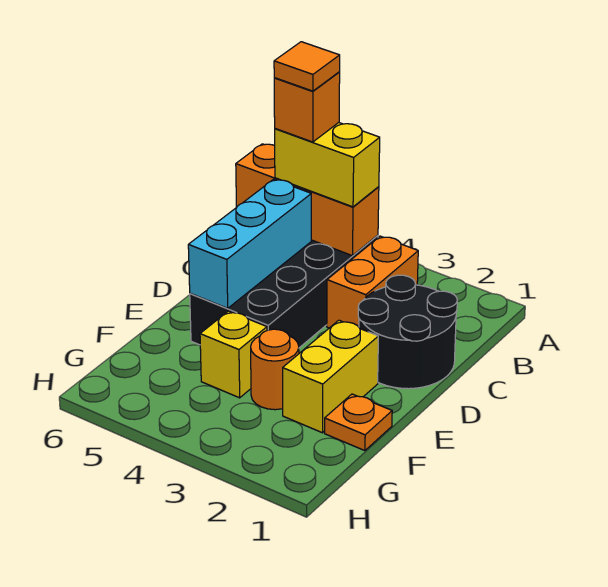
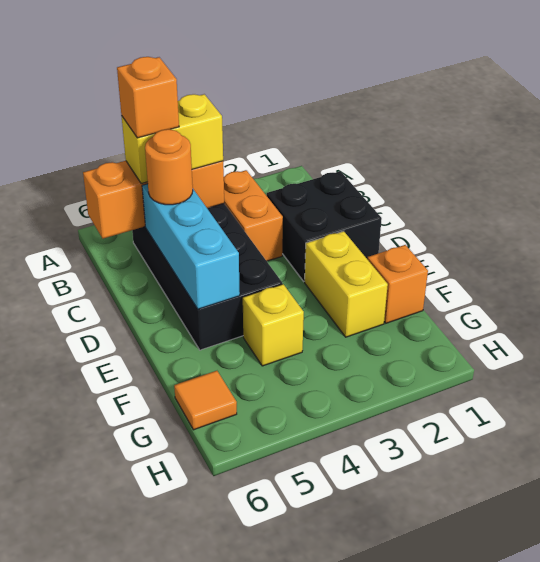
orange 1x1 tile [274,42,340,91] -> orange 1x1 tile moved to [174,371,237,430]
black 2x2 round brick [358,275,457,389] -> black 2x2 brick [267,171,382,281]
orange 1x1 plate [325,394,392,451] -> orange 1x1 brick [367,245,428,323]
orange 1x1 round brick [251,329,299,410] -> orange 1x1 round brick moved to [145,129,193,205]

